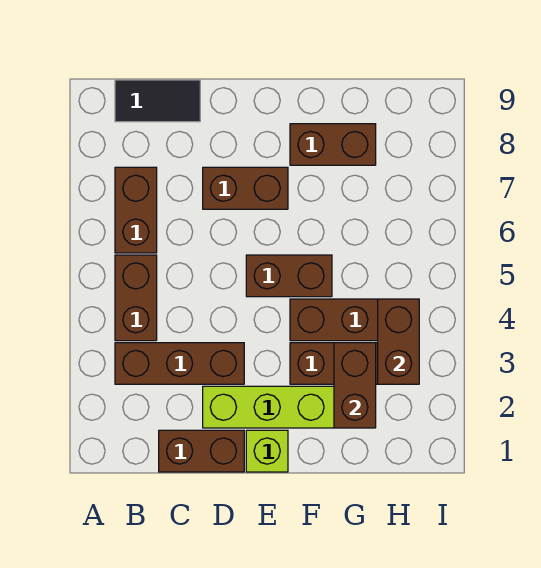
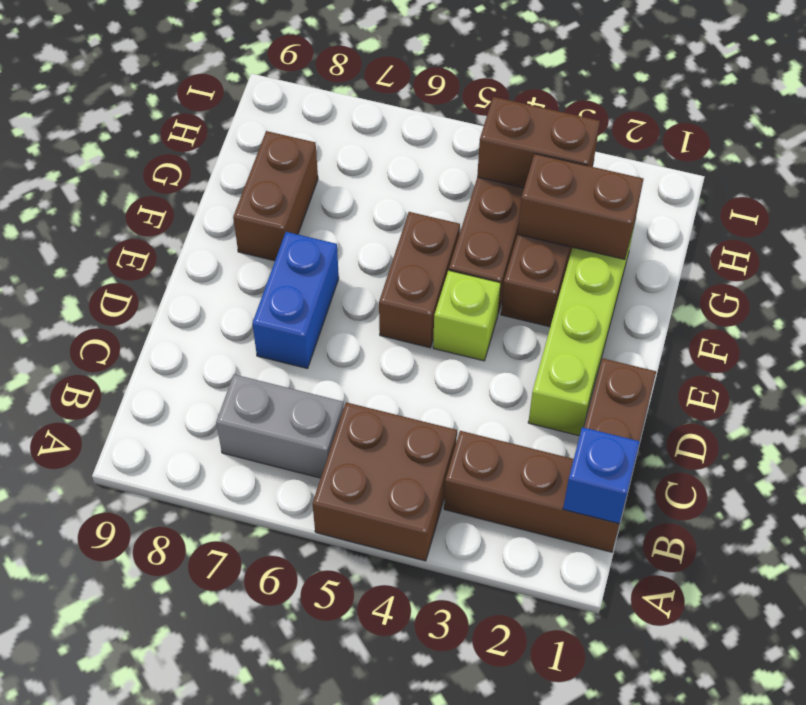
none -> blue 1x1 brick [563,427,640,524]
brown 1x3 brick [115,343,244,384] -> brown 1x3 brick turned to [444,431,619,552]
brown 1x2 brick [115,255,157,341] -> brown 2x2 brick [313,402,457,561]
brown 1x2 brick [115,167,157,253] -> grey 1x2 brick [216,375,344,478]
black 1x2 tile [115,80,200,122] -> none
brown 1x2 brick [203,167,288,209] -> blue 1x2 brick [252,232,339,369]
lime 1x1 brick [246,430,288,472] -> lime 1x1 brick moved to [433,270,501,361]

